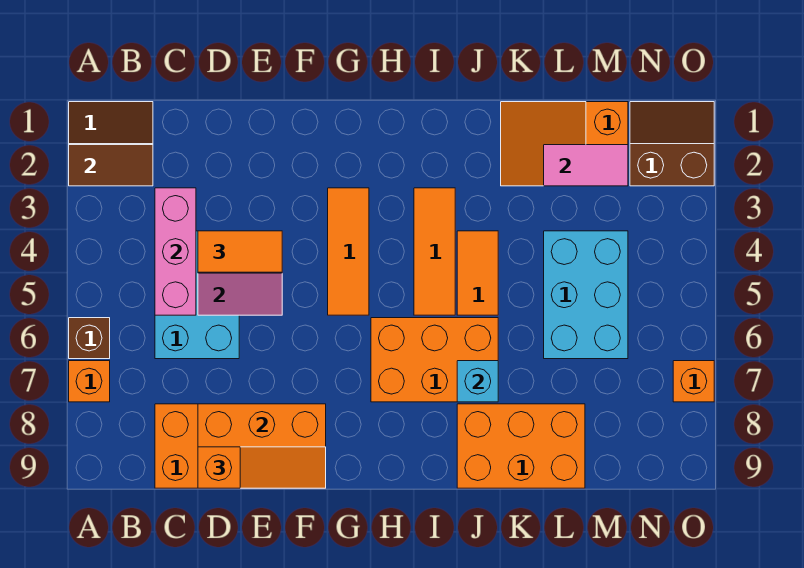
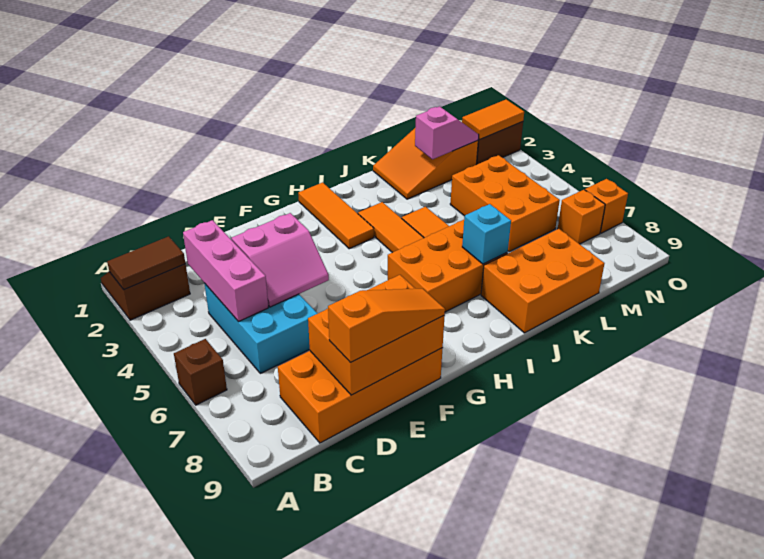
orange 1x1 brick [69,361,110,402] -> orange 1x1 brick moved to [558,190,605,244]
orange 1x2 tile [198,231,282,272] -> orange 1x2 tile moved to [462,99,524,140]
orange 1x3 tile [328,188,369,315] -> orange 1x3 tile moved to [298,182,374,249]
pink 1x2 tile [544,145,628,186] -> pink 1x2 slope [415,106,479,159]
cyan 2x3 brick [544,231,628,359] -> orange 2x3 brick [450,155,560,252]

